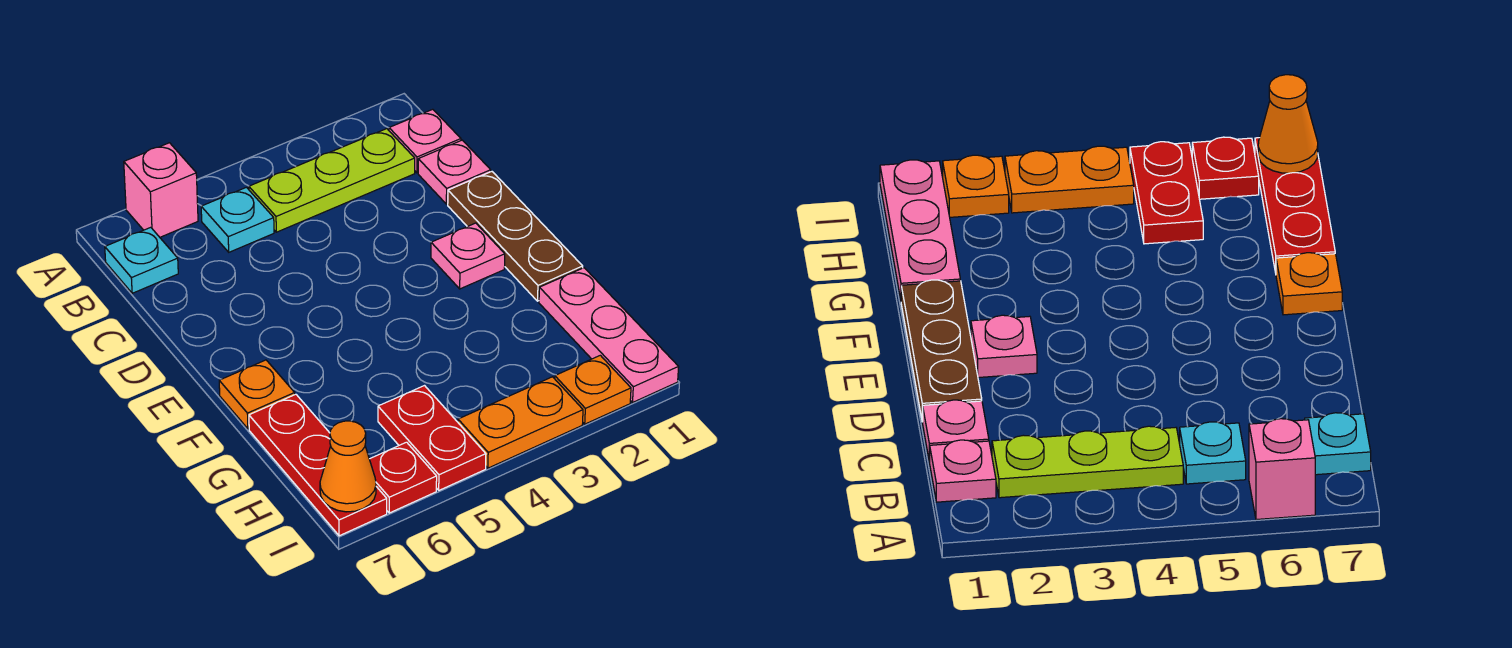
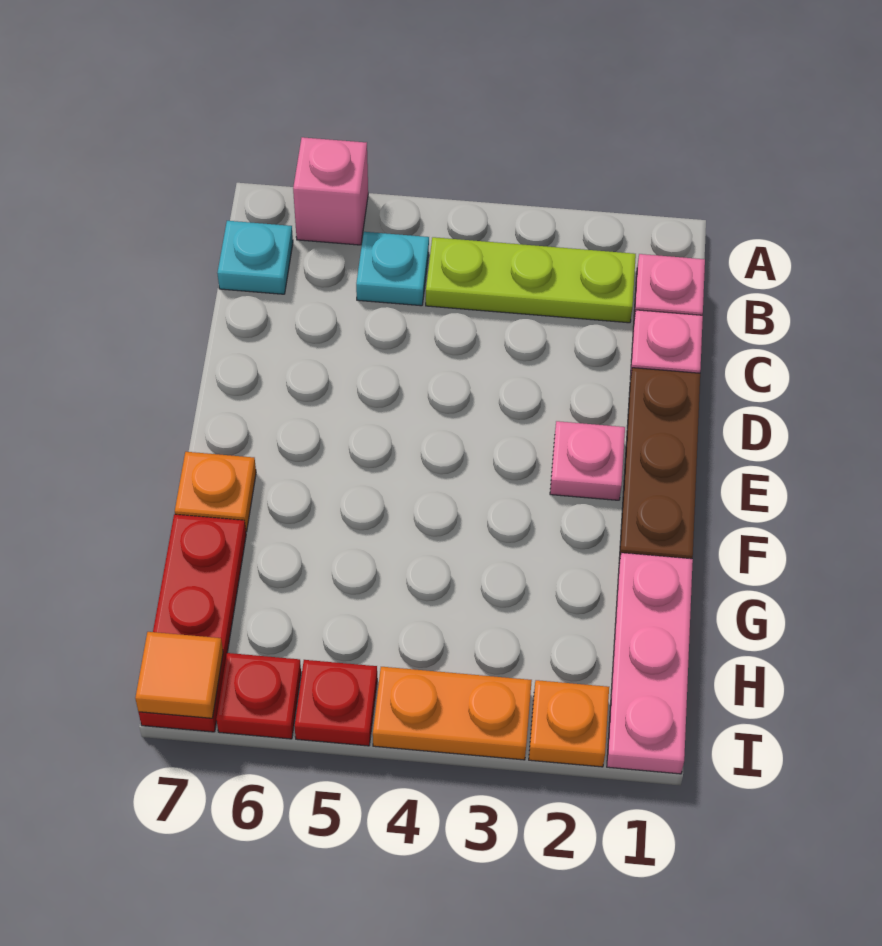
red 1x2 plate [378,386,486,490] -> red 1x1 plate [294,660,377,746]
orange 1x1 cone [320,421,376,512] -> orange 1x1 tile [135,632,223,718]

